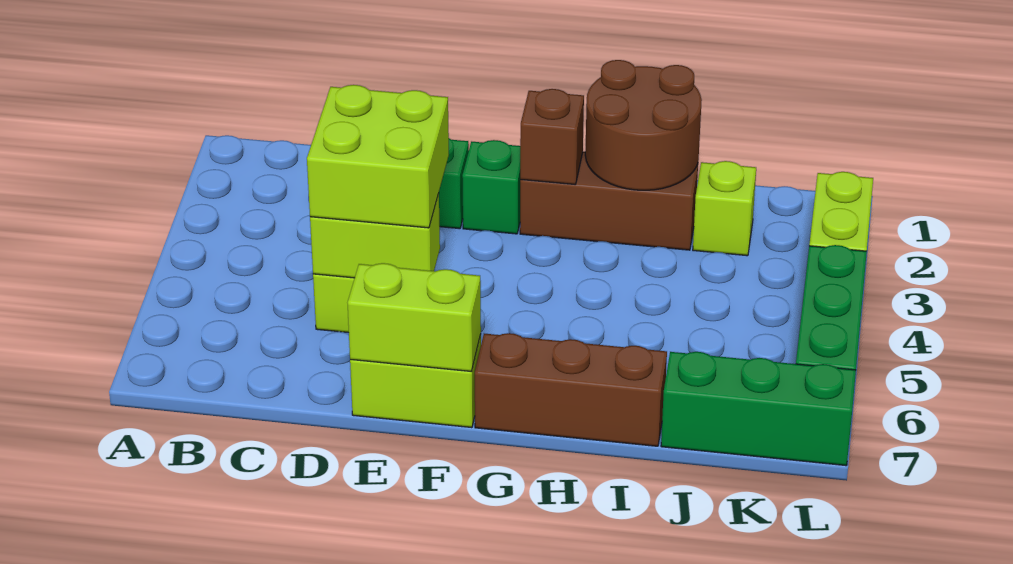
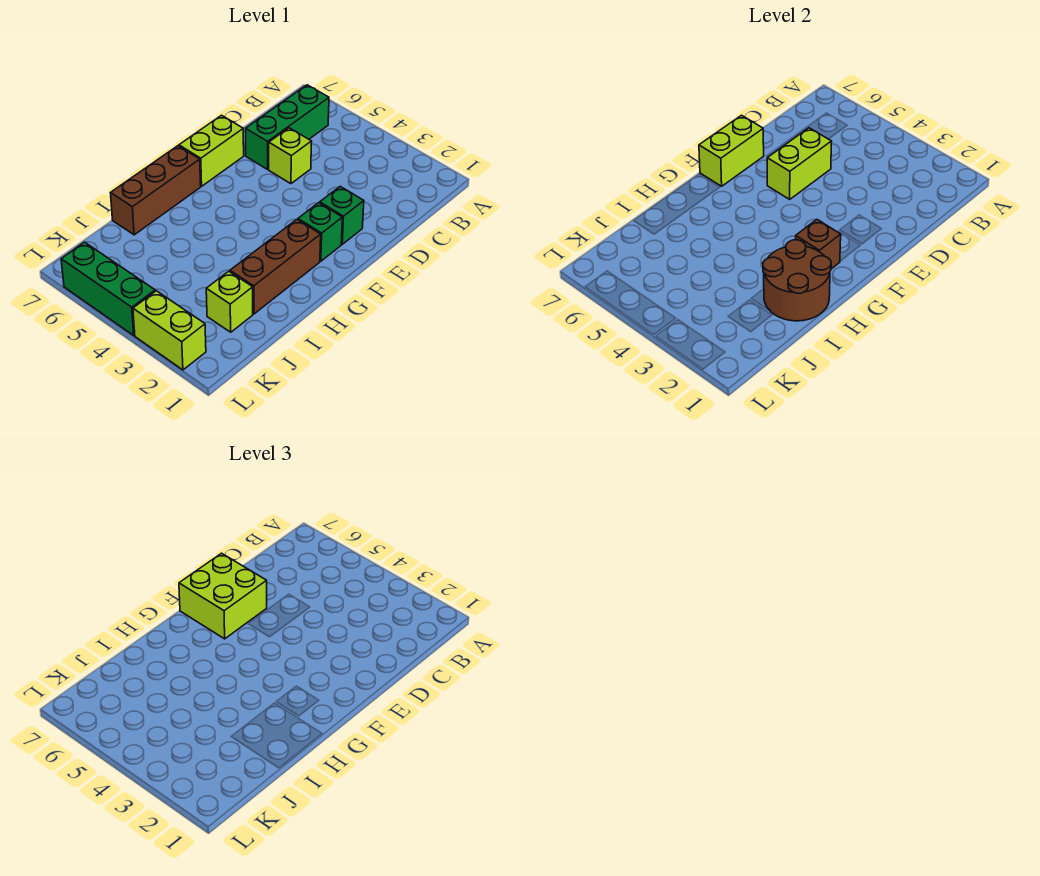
lime 2x2 brick [307,85,449,228] -> lime 2x2 brick moved to [179,553,267,639]
green 1x3 brick [661,352,856,466] -> green 1x3 brick moved to [246,85,329,169]

